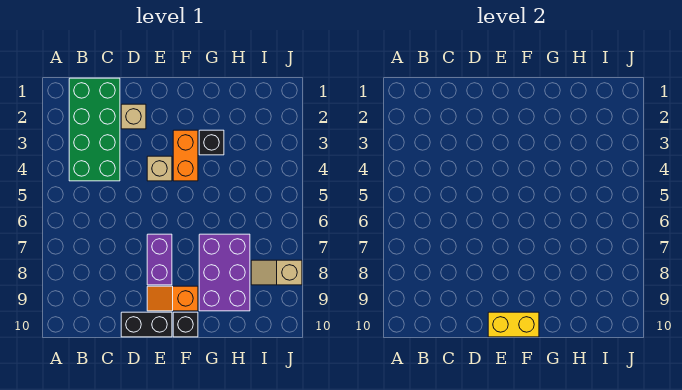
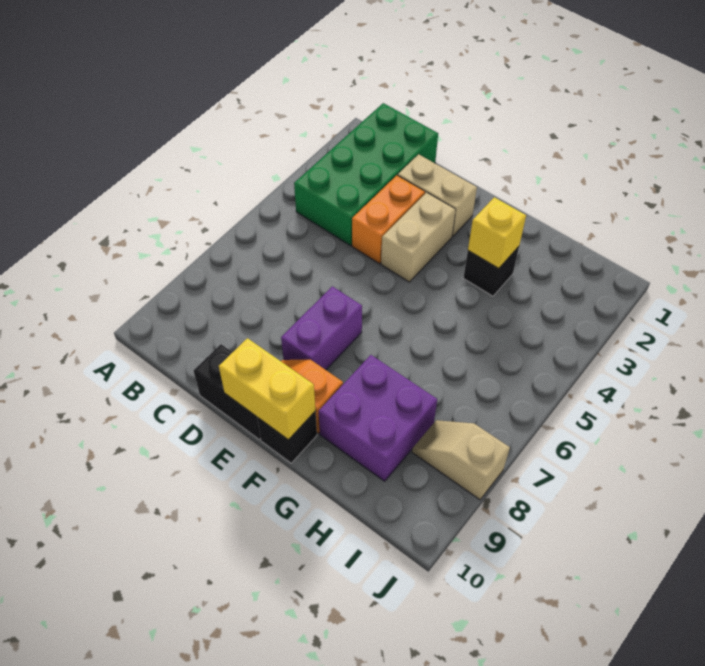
tan 1x1 brick [121,104,146,129] -> tan 1x2 brick [398,154,477,237]
tan 1x1 brick [147,156,172,181] -> tan 1x2 brick [381,193,456,282]
orange 1x2 brick [173,130,198,181] -> orange 1x2 brick moved to [352,175,425,264]
none -> yellow 1x1 brick [468,197,526,269]
purple 2x3 brick [199,234,250,311] -> purple 2x2 brick [319,355,437,481]

